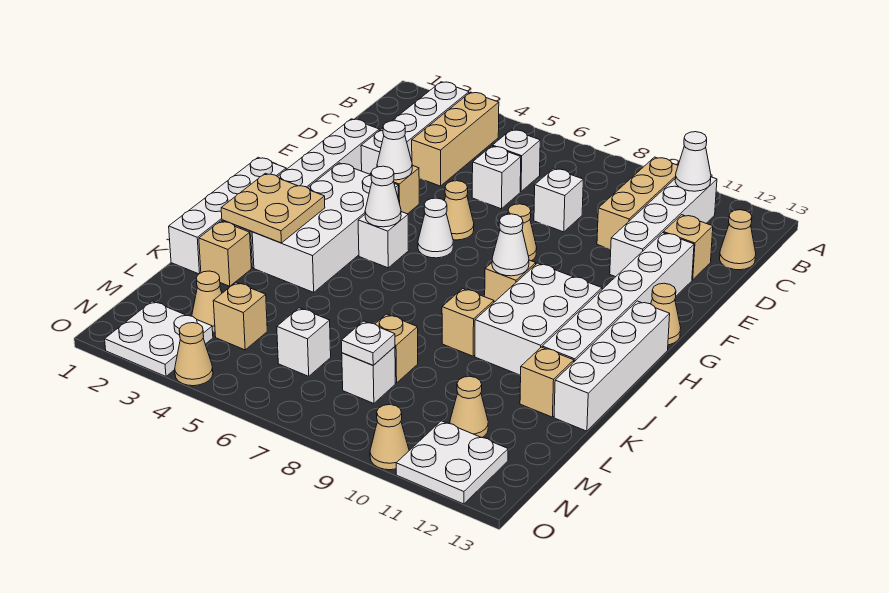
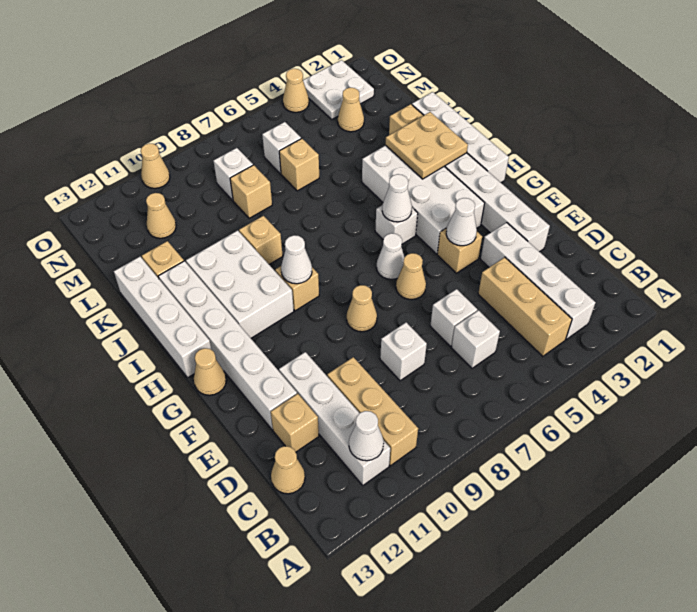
tan 1x1 brick [213,282,267,350] -> tan 1x1 brick moved to [279,138,319,191]
white 1x1 plate [341,321,395,365] -> none
white 2x2 plate [396,421,508,504] -> none

